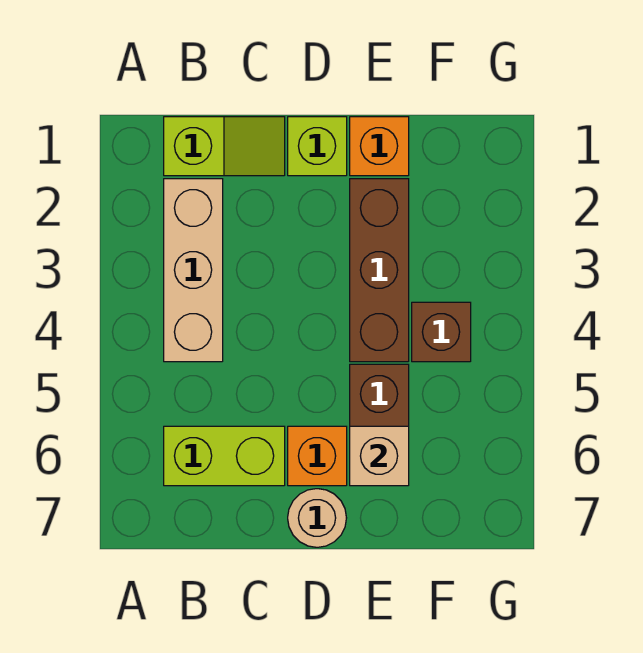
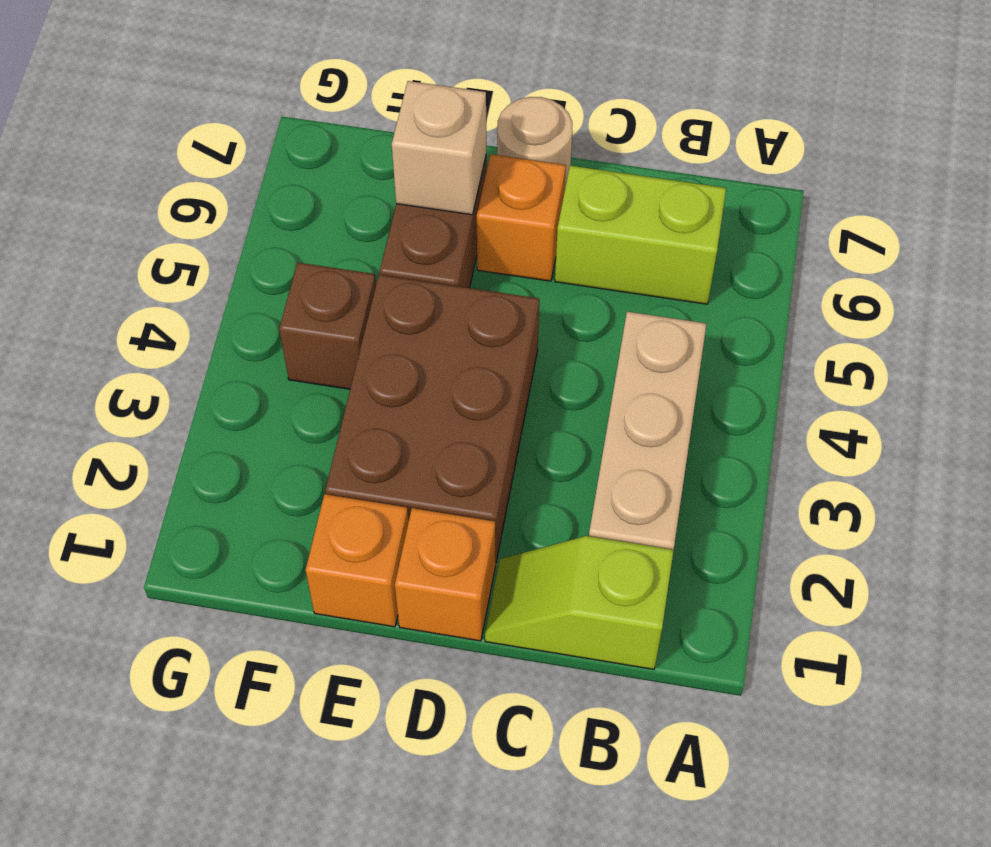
lime 1x1 brick [288,117,347,176] -> orange 1x1 brick [395,508,495,641]
brown 1x3 brick [350,179,409,362] -> brown 2x3 brick [325,275,539,563]

